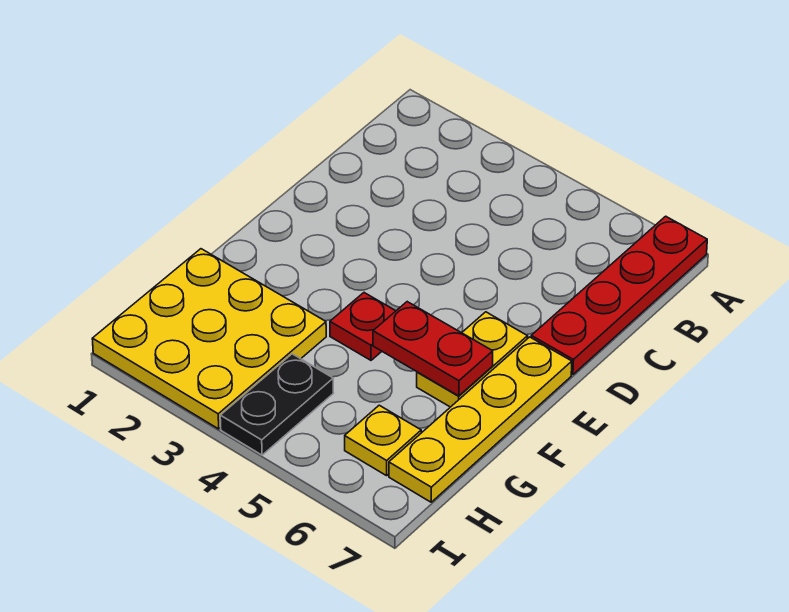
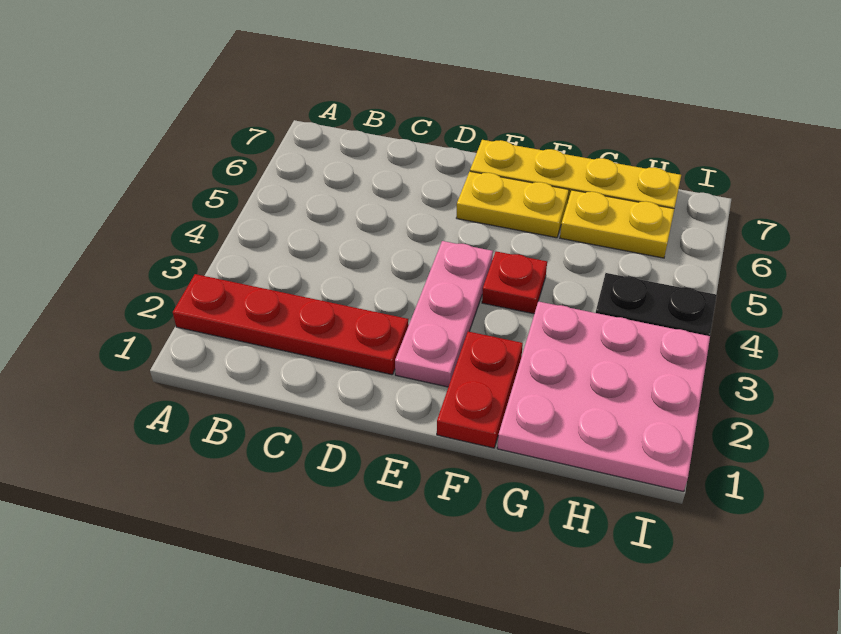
red 1x4 plate [531,216,707,375] -> red 1x4 plate moved to [173,274,409,375]
none -> pink 1x3 plate [395,241,493,387]
red 1x2 plate [373,302,493,396] -> red 1x2 plate moved to [437,331,523,448]
yellow 3x3 plate [92,249,326,429] -> pink 3x3 plate [497,301,710,492]
yellow 1x1 plate [345,405,421,476] -> yellow 1x2 plate [560,190,674,258]

